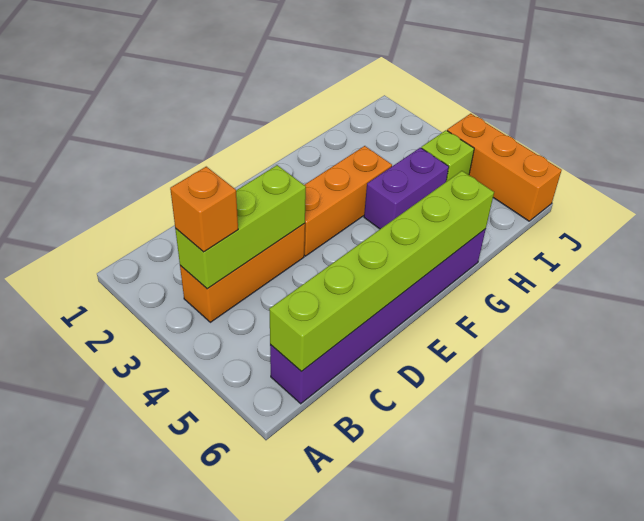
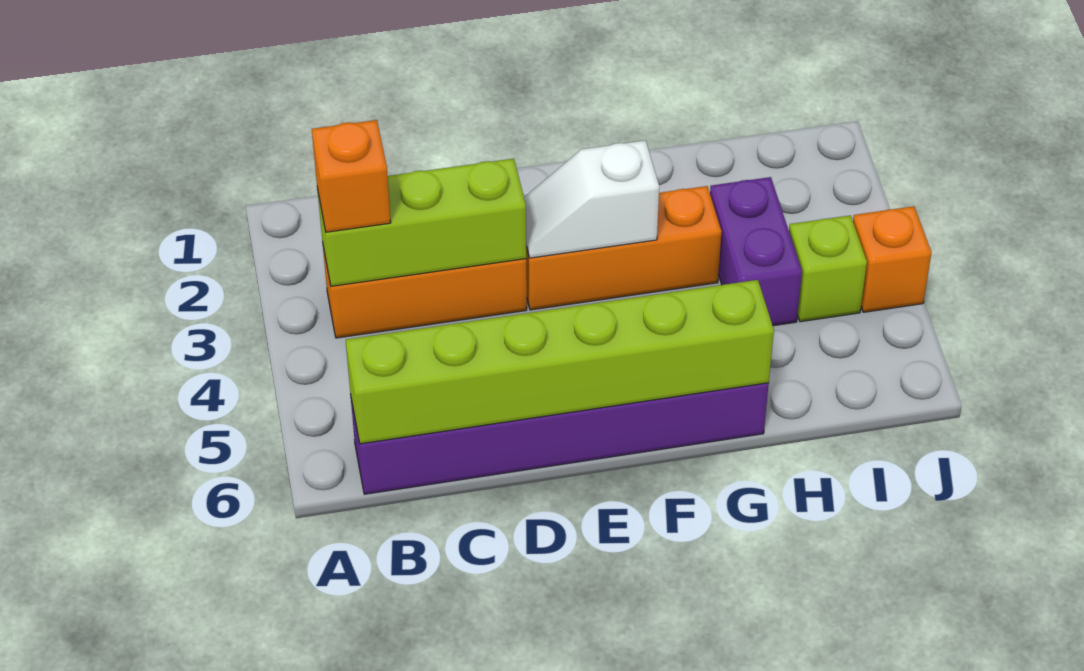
none -> white 1x2 slope [524,140,659,258]
purple 1x2 brick [364,148,449,229] -> purple 1x2 brick turned to [710,177,802,326]
orange 1x3 brick [447,114,562,221] -> orange 1x1 brick [853,206,931,312]

